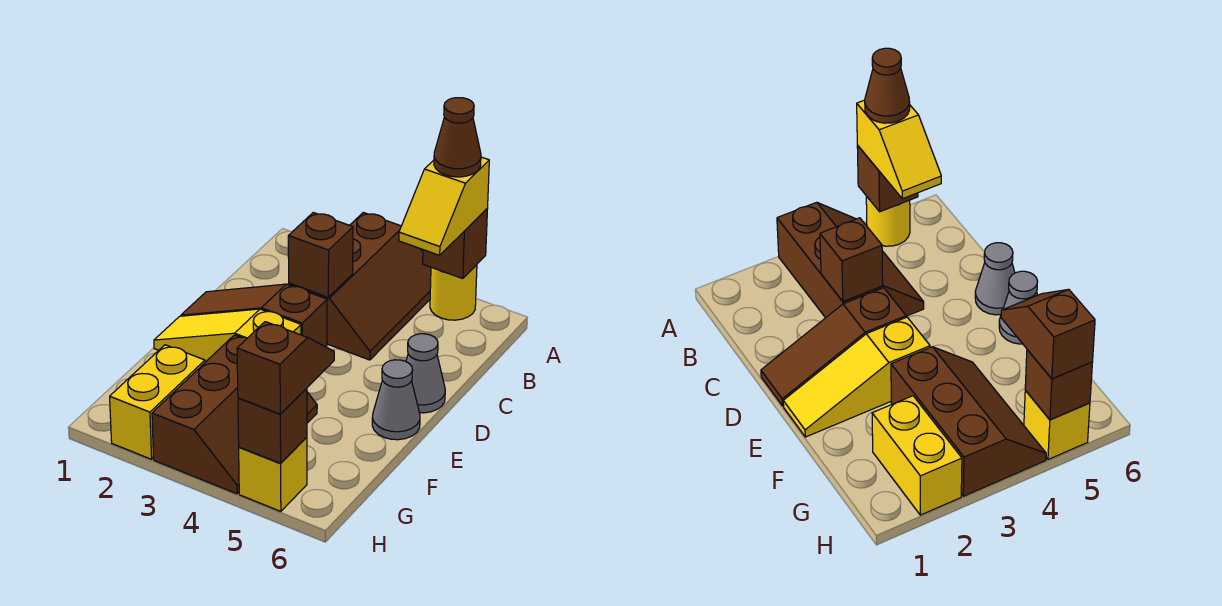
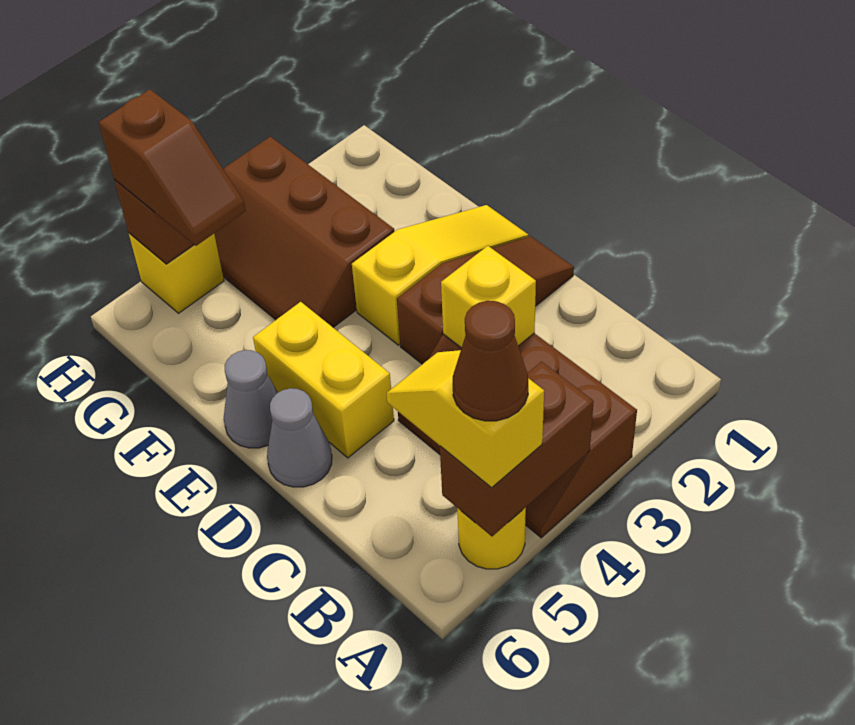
brown 1x1 brick [423,209,487,279] -> brown 1x2 brick [440,362,594,536]
brown 1x1 brick [288,213,353,297] -> yellow 1x1 brick [441,246,536,348]
yellow 1x2 brick [110,345,205,459] -> yellow 1x2 brick moved to [253,302,394,458]

